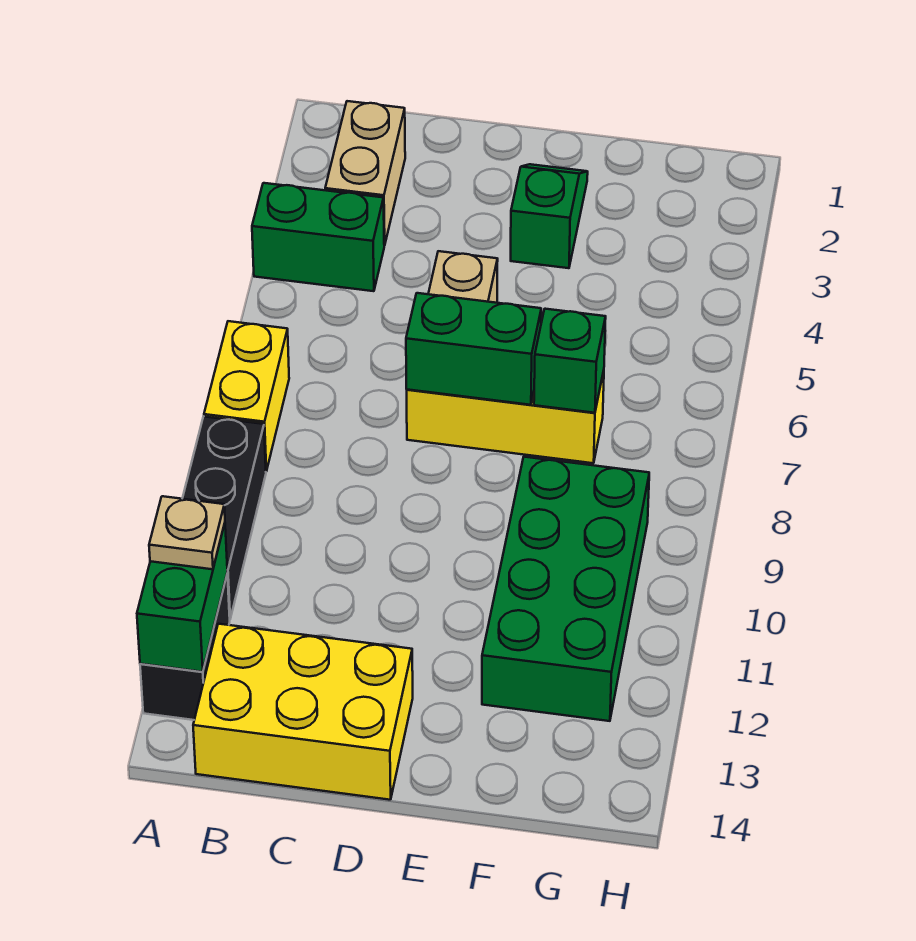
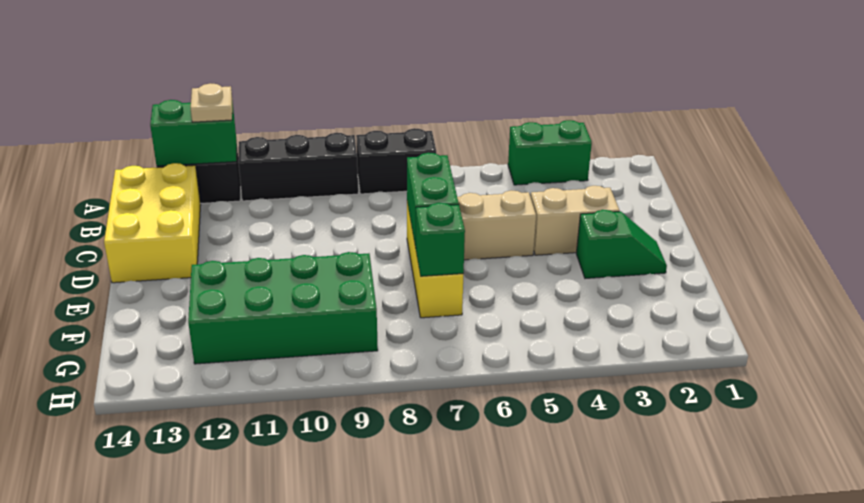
green 1x2 brick [252,183,384,291] -> green 1x2 brick turned to [508,120,592,185]
yellow 1x2 brick [204,321,289,471] -> black 1x2 brick [356,128,436,194]
tan 1x2 brick [325,101,405,245] -> tan 1x2 brick moved to [531,186,620,255]

